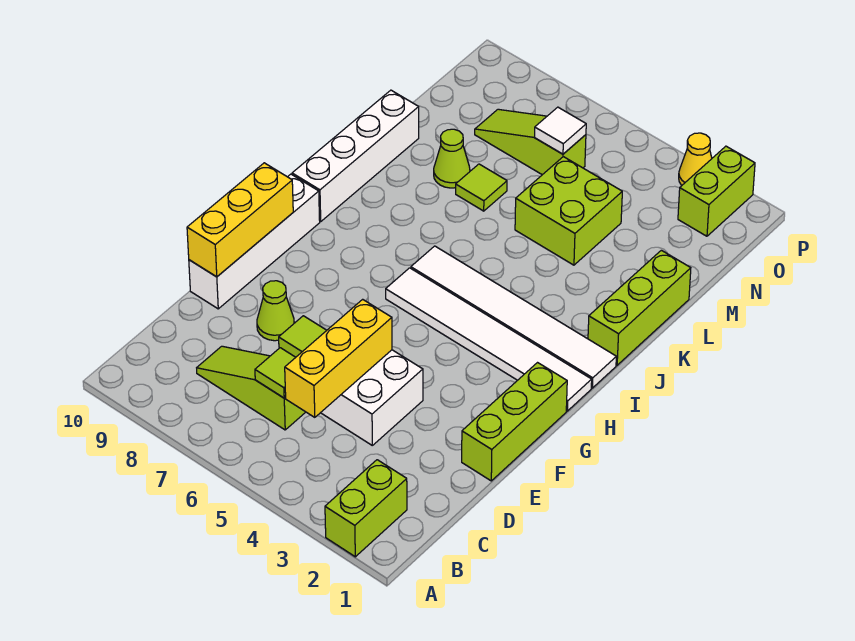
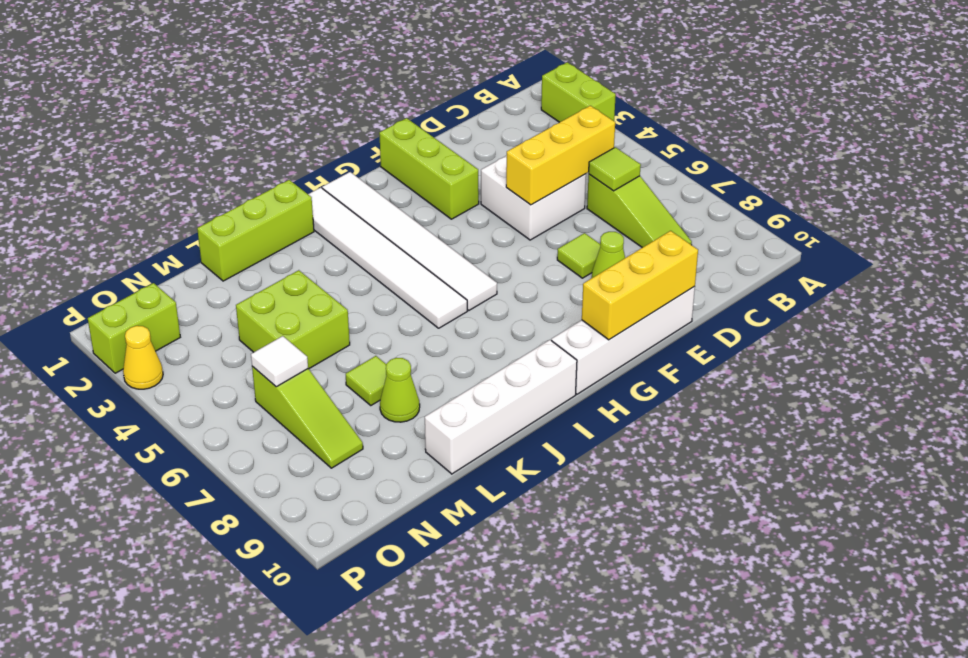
lime 1x2 brick [325,460,407,557] -> lime 1x2 brick turned to [541,62,616,122]
lime 1x3 brick [462,363,567,481] -> lime 1x3 brick turned to [379,118,479,219]

